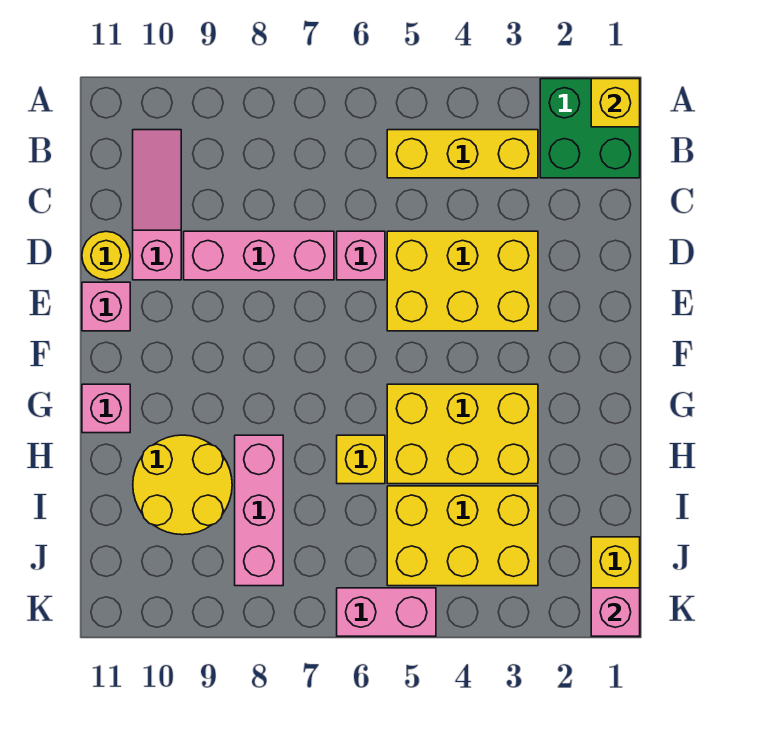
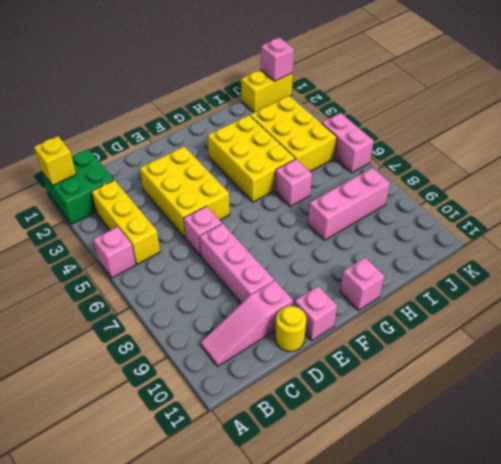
none -> pink 1x1 brick [93,227,136,278]
yellow 1x1 brick [337,435,385,484] -> pink 1x1 brick [275,159,312,207]
yellow 2x2 round brick [133,435,232,535] -> none

